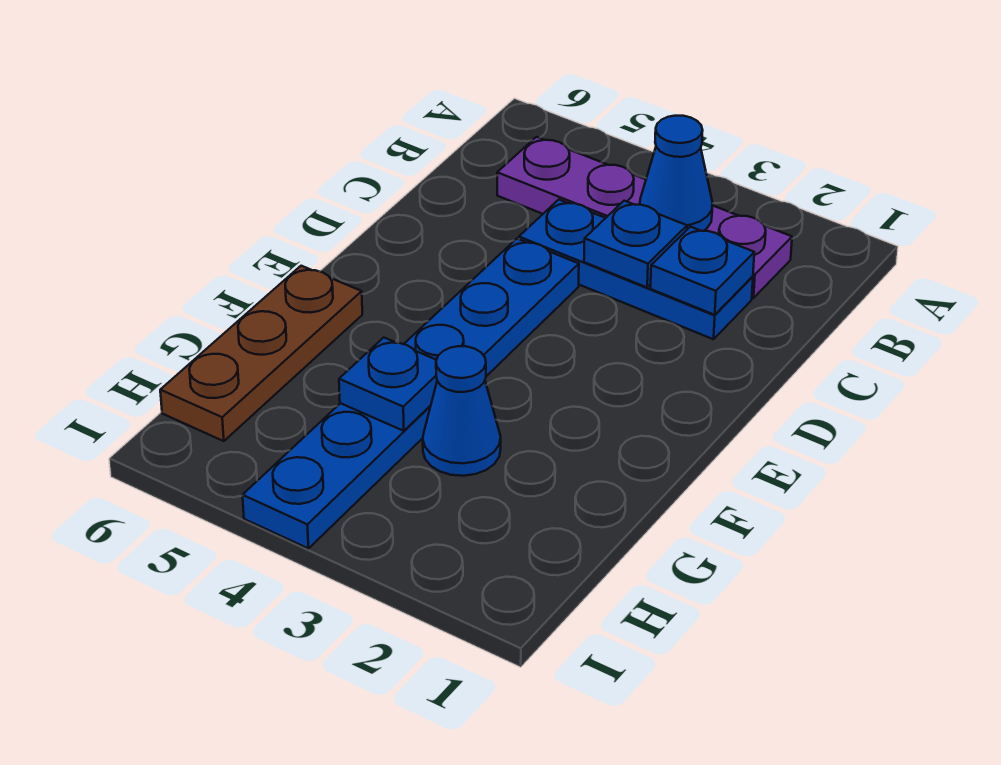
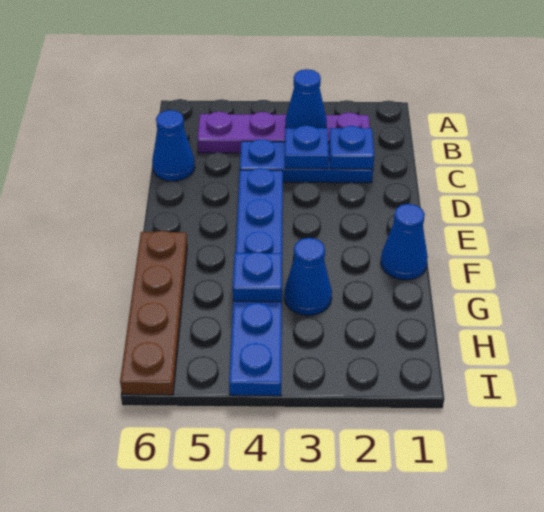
none -> blue 1x1 cone [152,110,195,181]
none -> blue 1x1 cone [381,204,428,280]
brown 1x3 plate [160,266,362,441] -> brown 1x4 plate [120,231,187,395]

